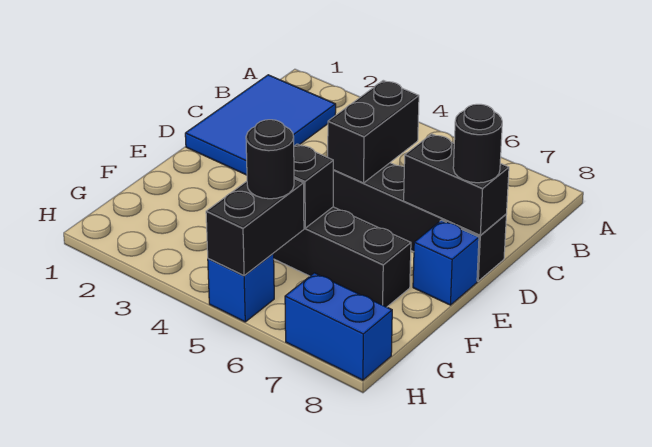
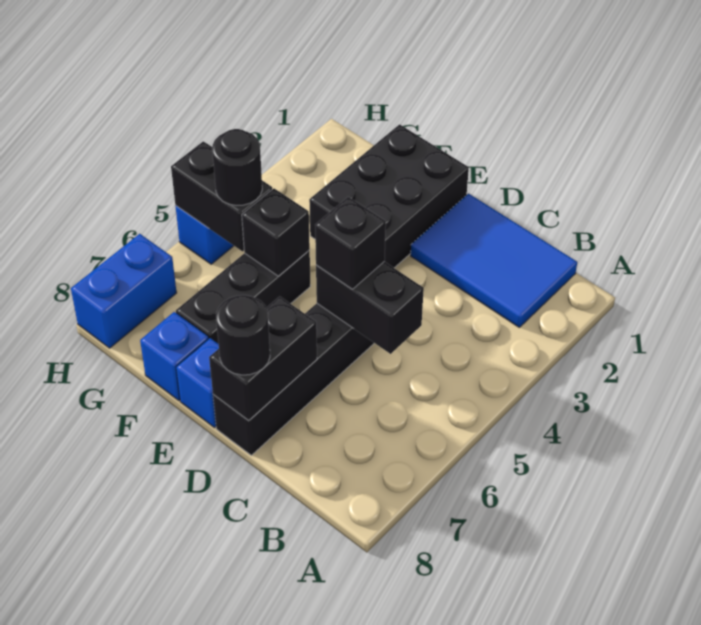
none -> black 1x1 brick [315,197,386,289]
none -> black 2x3 brick [309,124,469,268]
none -> blue 1x1 brick [140,312,208,400]

